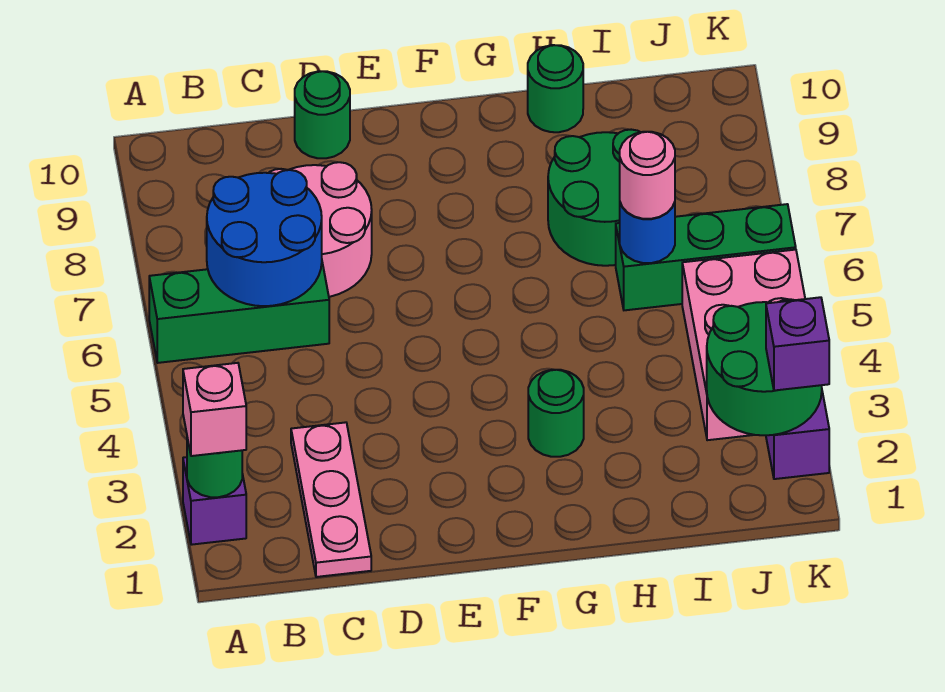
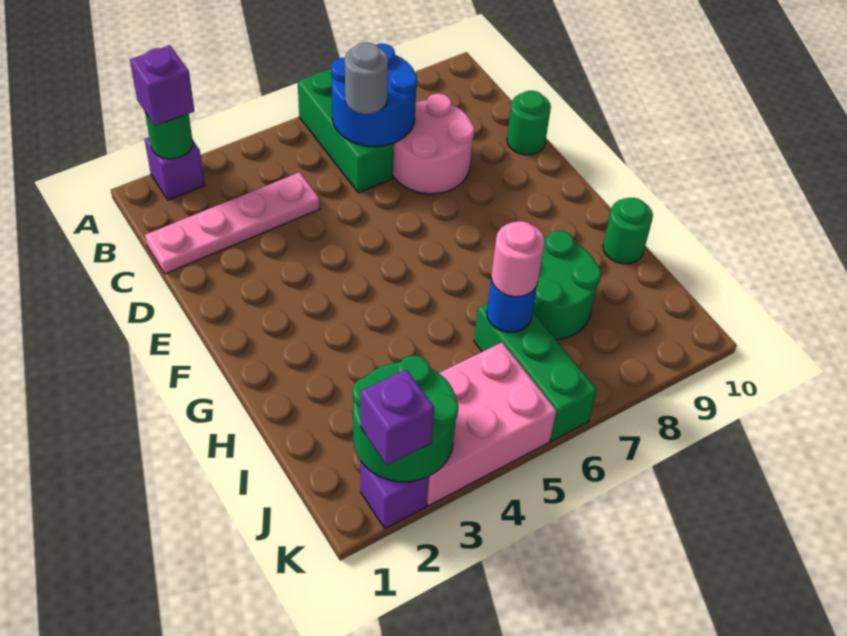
pink 1x1 brick [183,363,246,456] -> purple 1x1 brick [130,45,194,126]
pink 1x3 plate [291,422,371,577] -> pink 1x4 plate [145,172,320,274]
none -> grey 1x1 round brick [345,43,388,114]
green 1x1 round brick [528,370,584,457] -> none

